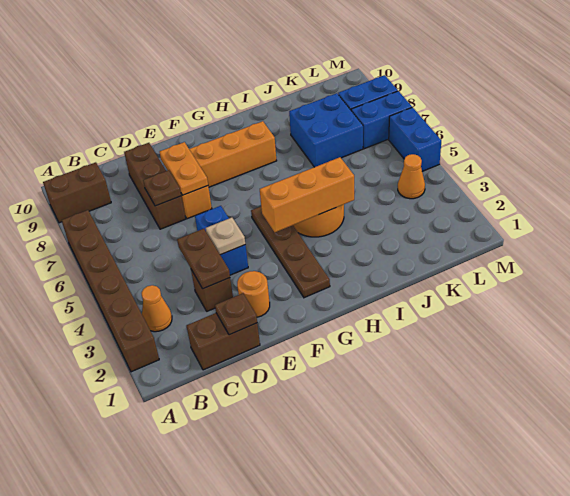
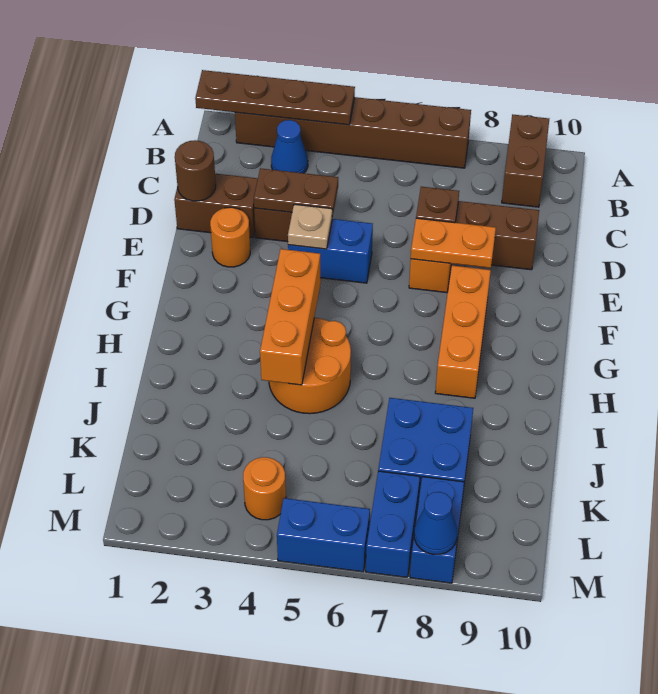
orange 1x1 cone [142,285,172,332] -> blue 1x1 cone [271,120,308,173]
brown 1x2 brick [187,313,260,370] -> brown 1x2 brick turned to [174,174,258,238]
brown 1x1 plate [215,293,257,335] -> brown 1x1 round brick [175,140,216,201]
brown 1x4 plate [251,207,330,298] -> brown 1x4 plate moved to [195,70,355,125]
orange 1x1 cone [398,154,425,199] -> orange 1x1 round brick [243,457,286,520]
none -> blue 1x1 cone [414,492,458,555]

